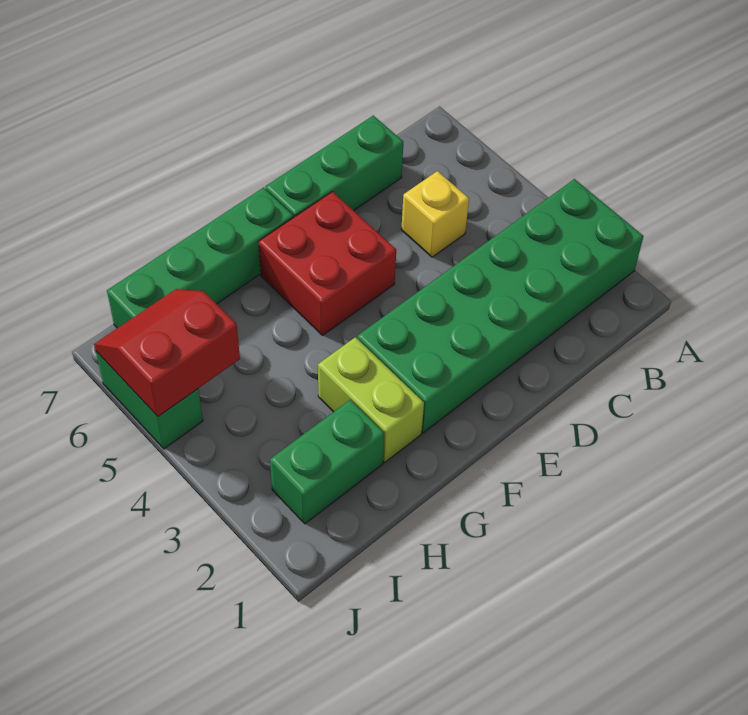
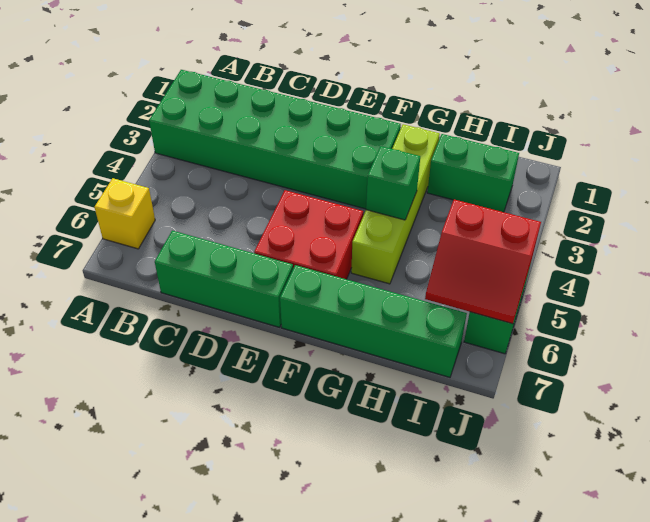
yellow 1x1 brick [401,171,469,257] -> yellow 1x1 brick moved to [94,178,155,249]
lime 1x2 brick [318,337,424,462] -> lime 1x4 brick [351,124,440,284]
none -> green 1x1 brick [366,146,420,220]

